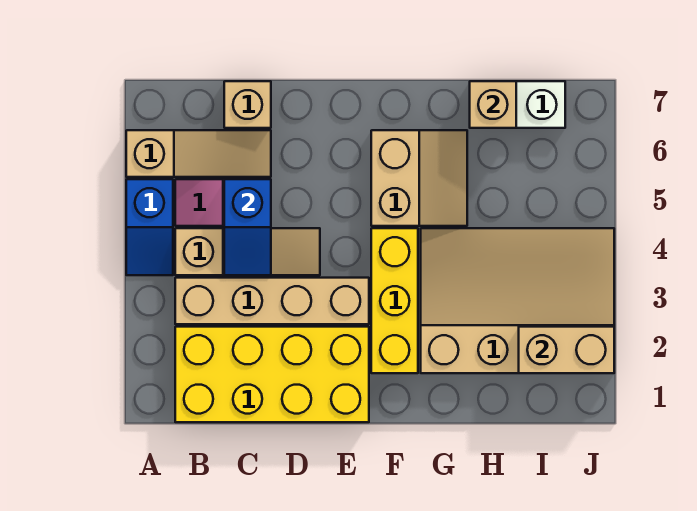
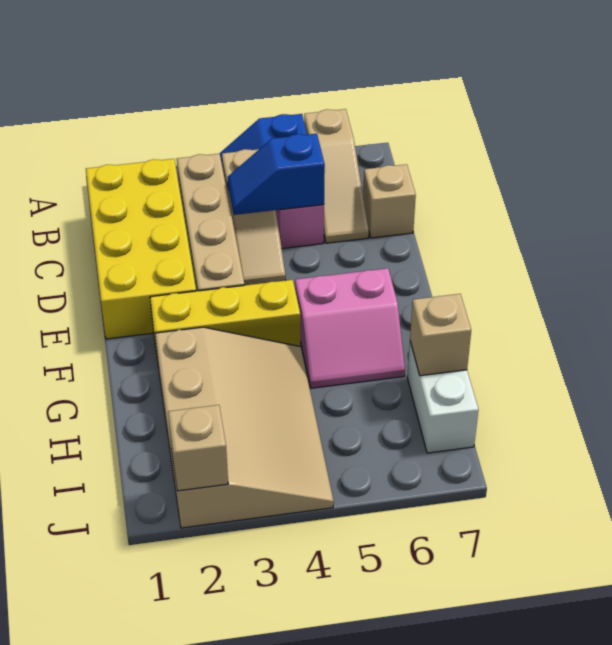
tan 2x2 slope [371,130,467,226] -> pink 2x2 slope [295,268,405,388]
tan 1x2 brick [519,327,614,373] -> tan 1x1 brick [168,405,228,491]

